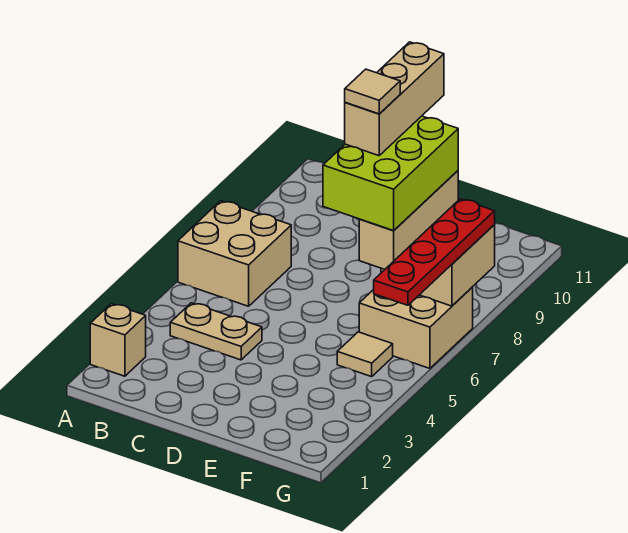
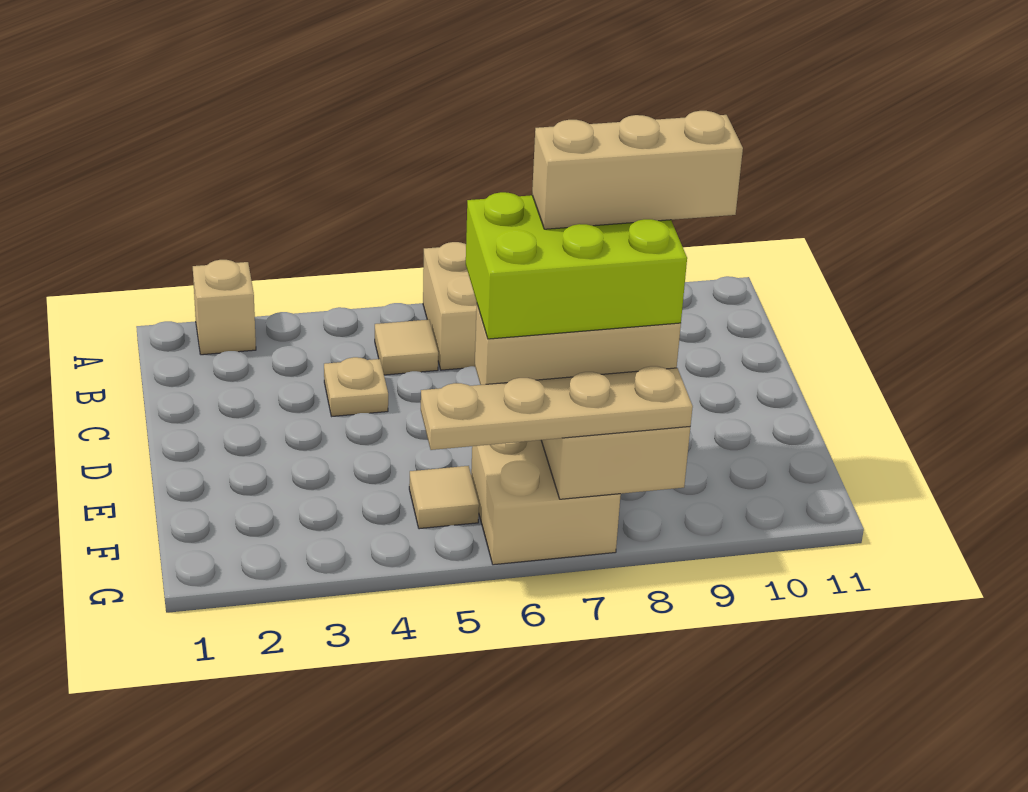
tan 1x2 plate [170,303,262,360] -> tan 1x1 plate [324,357,388,416]
tan 1x1 tile [345,69,400,114] -> tan 1x1 tile moved to [375,320,438,375]
red 1x4 plate [374,199,495,305] -> tan 1x4 plate [421,366,693,450]

